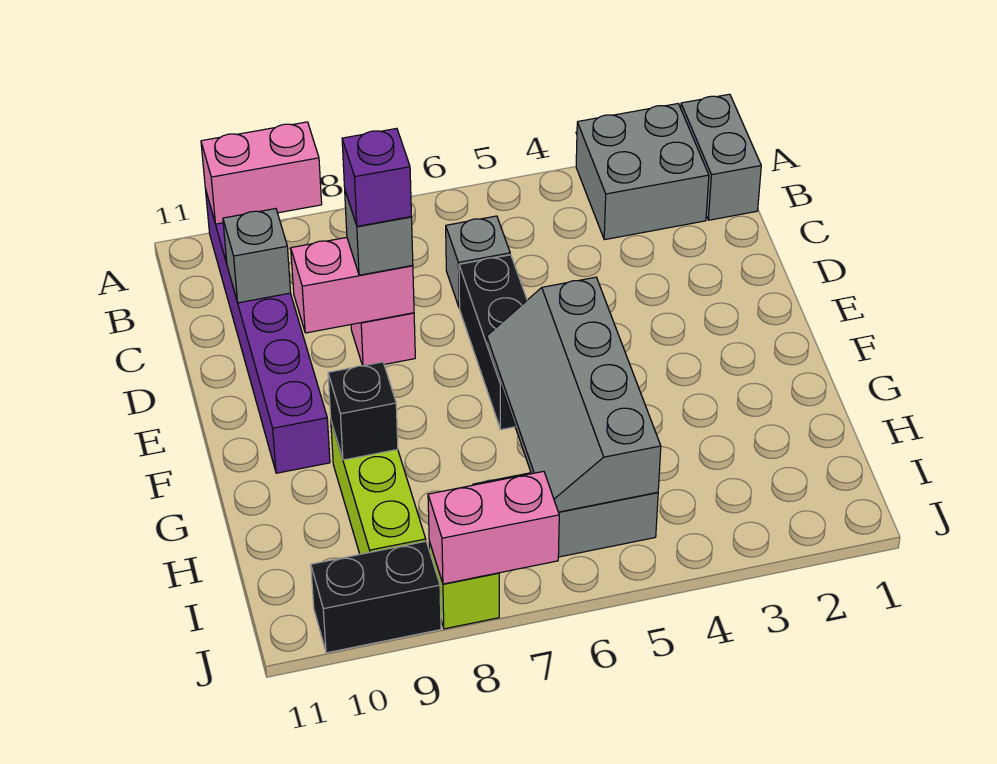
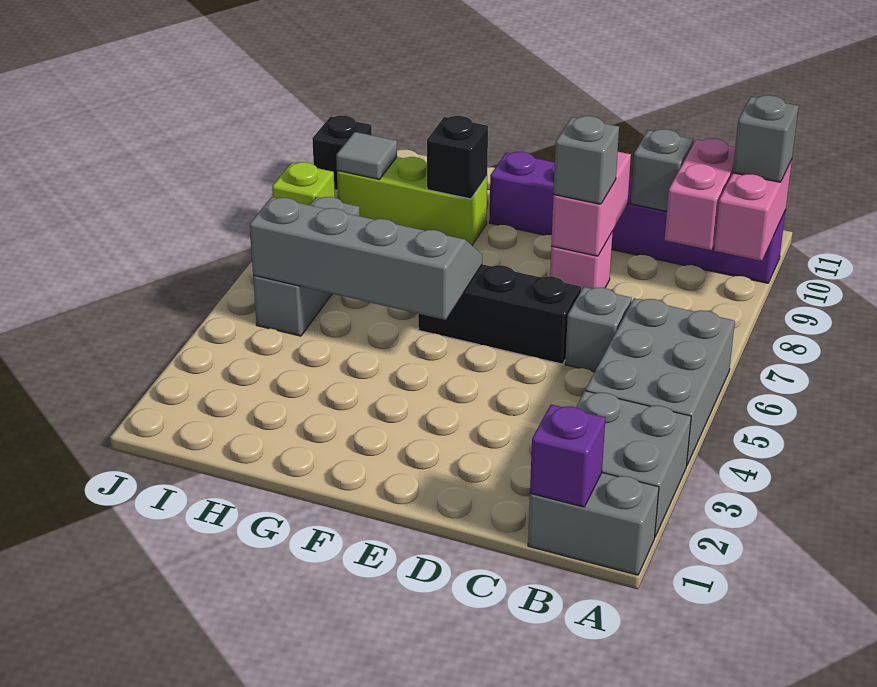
none -> grey 2x3 brick [586,298,735,466]
none -> grey 1x1 brick [733,95,799,182]
purple 1x1 brick [342,128,411,226] -> purple 1x1 brick moved to [530,404,605,507]
none -> grey 1x1 tile [336,132,397,180]
pink 1x2 brick [428,471,559,584] -> pink 1x2 brick moved to [665,139,735,250]
black 1x2 brick [311,541,441,653] -> black 1x1 brick [312,115,372,190]

